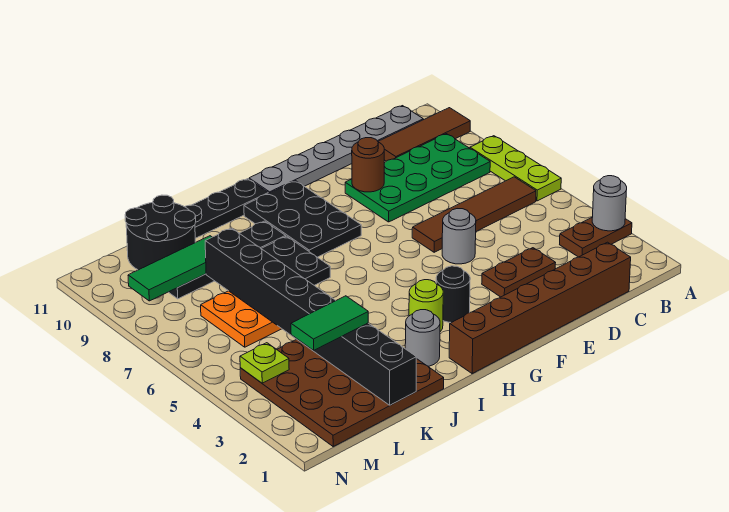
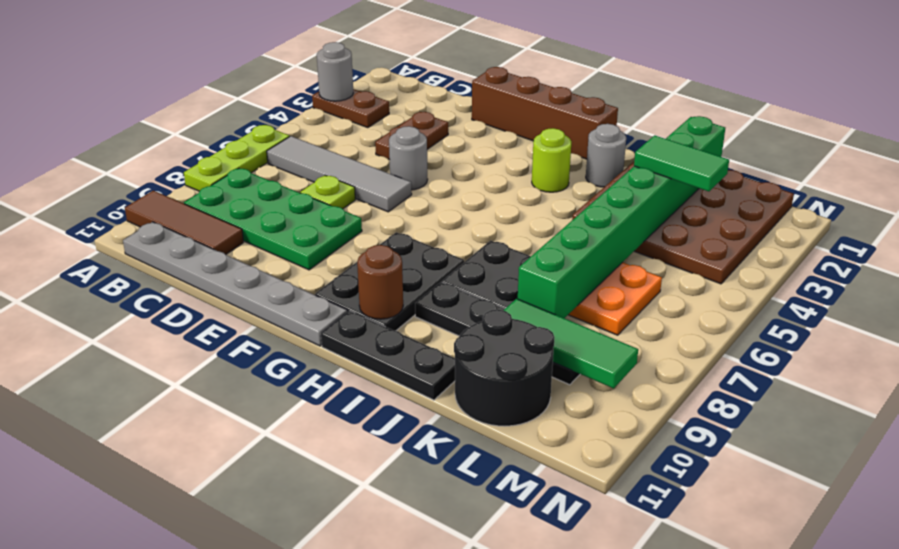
brown 1x4 tile [412,177,536,252] -> grey 1x4 tile [267,136,412,212]
brown 1x6 brick [449,242,631,374] -> brown 1x4 brick [472,67,618,159]
brown 1x2 plate [482,248,556,297] -> brown 1x2 plate turned to [375,112,448,160]
brown 1x1 round brick [352,138,384,192] -> brown 1x1 round brick moved to [357,245,403,319]
black 1x1 round brick [436,266,470,323] -> none
black 1x8 brick [205,228,416,405] -> green 1x8 brick [518,116,725,318]
lime 1x1 plate [240,343,289,383] -> lime 1x1 plate moved to [300,175,355,209]

